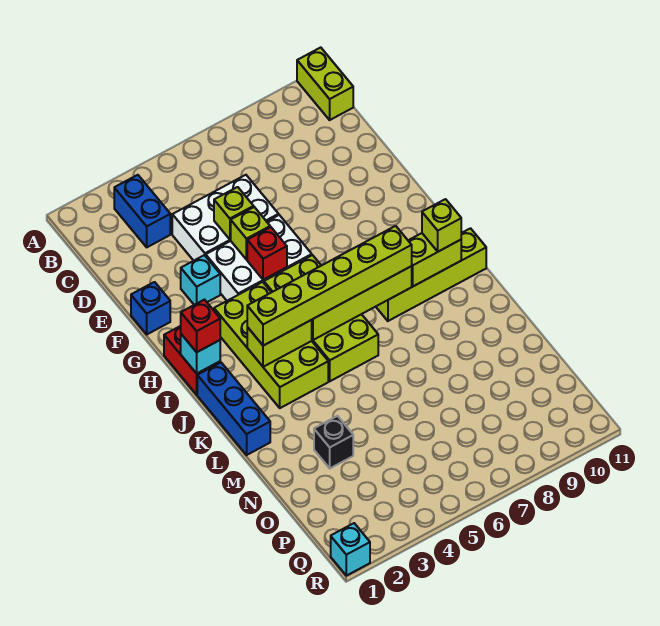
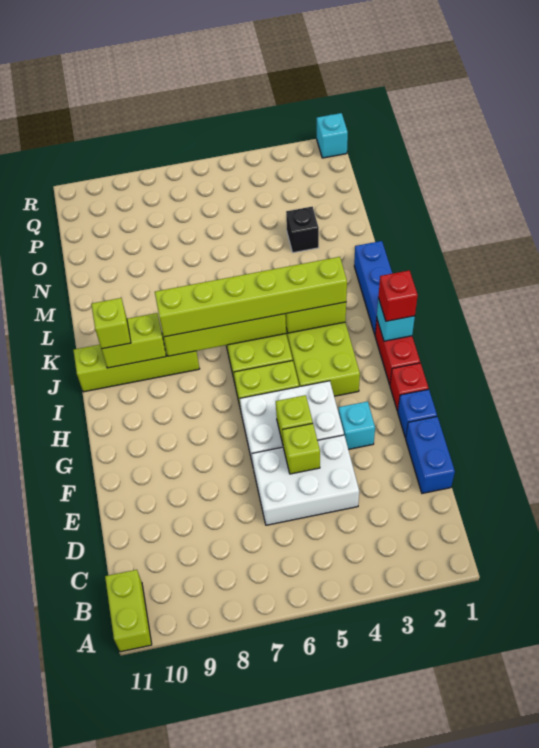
blue 1x2 brick [114,175,170,247] -> blue 1x2 brick moved to [406,417,455,493]
red 1x1 brick [247,227,287,280] -> red 1x1 brick moved to [390,363,429,411]

